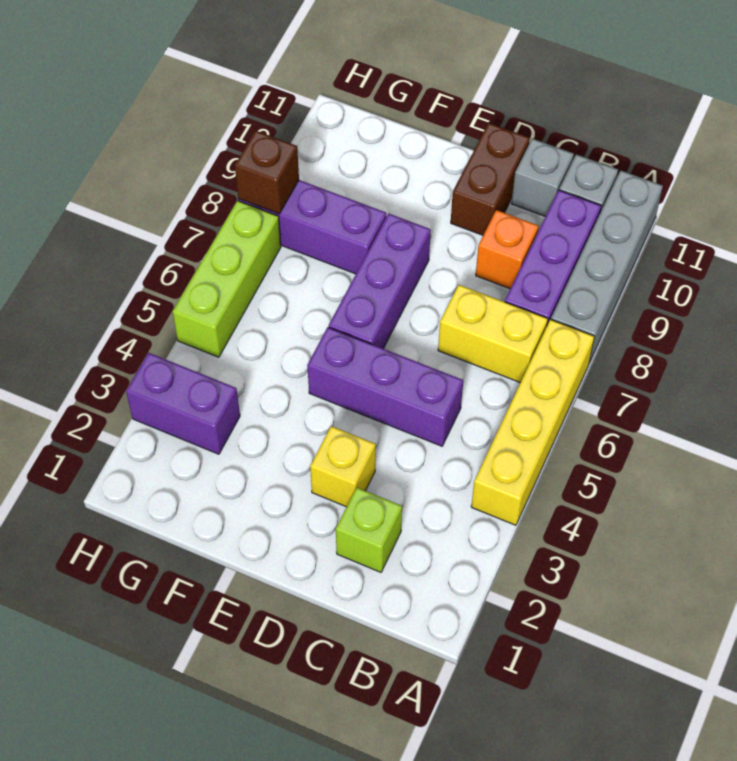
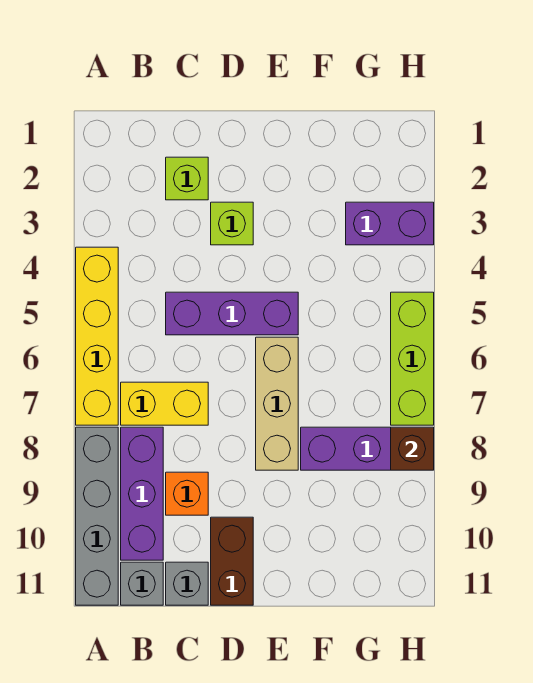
yellow 1x1 brick [310,426,376,507] -> lime 1x1 brick [211,202,253,245]
purple 1x3 brick [329,214,431,349] -> tan 1x3 brick [256,337,298,470]

